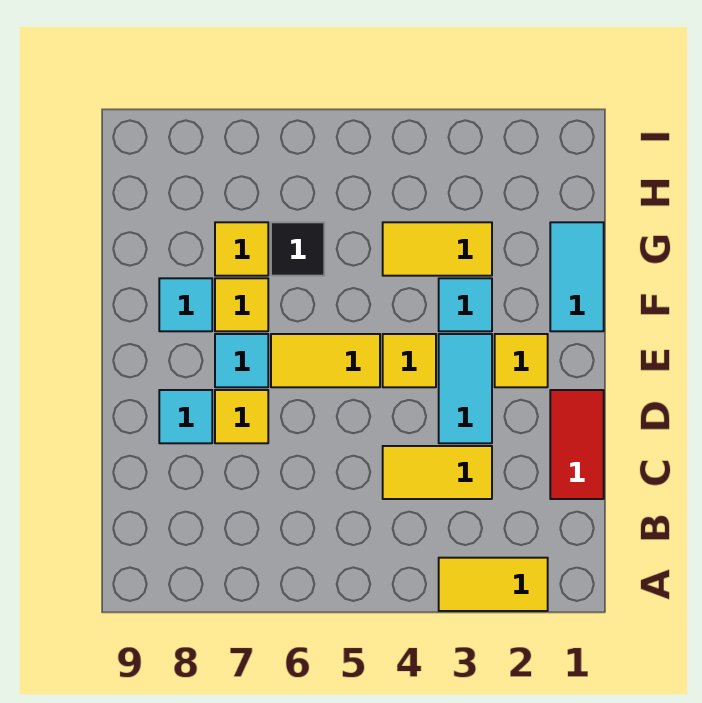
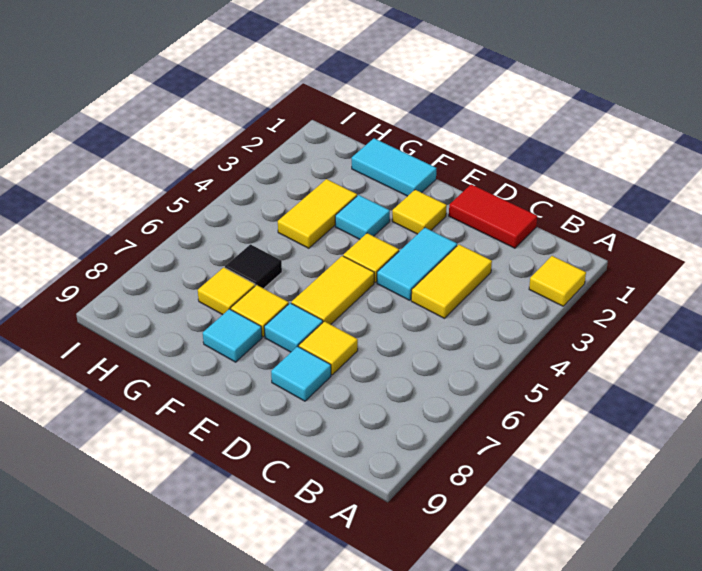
yellow 1x2 tile [439,558,548,611] -> yellow 1x1 tile [529,256,586,306]
cyan 1x2 tile [439,334,492,443] -> cyan 1x2 tile turned to [377,228,457,300]

